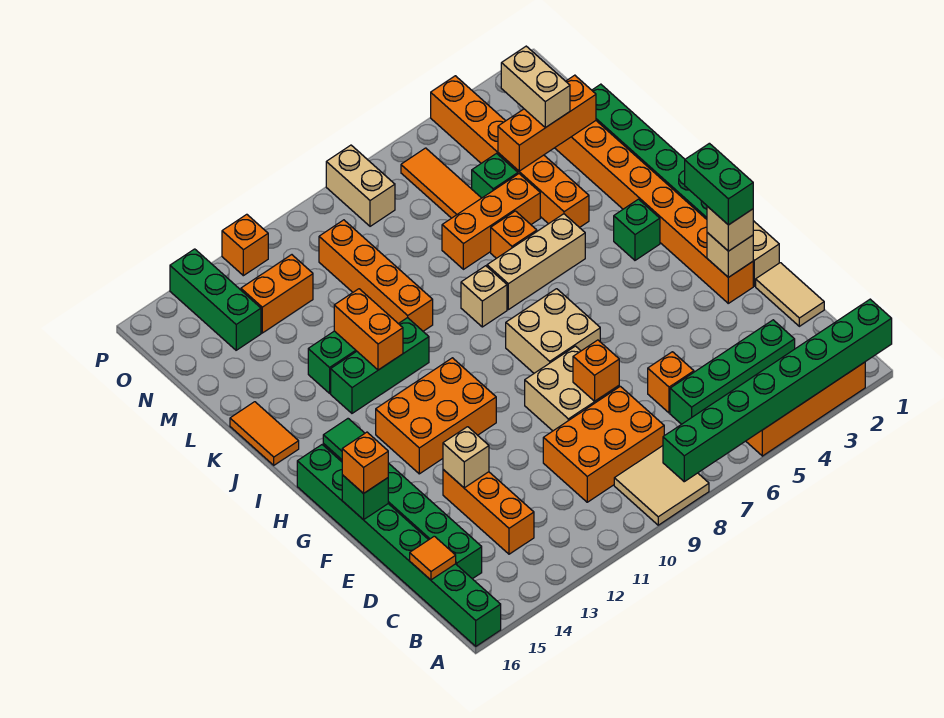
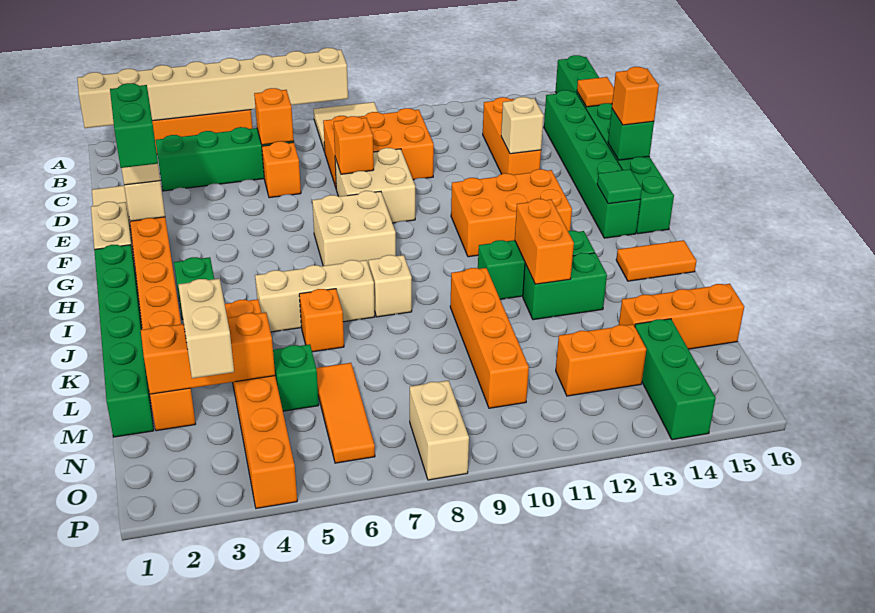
green 1x8 brick [663,299,892,482] -> tan 1x8 brick [77,48,348,128]
orange 1x2 tile [230,402,299,465] -> orange 1x2 tile turned to [616,240,696,281]
orange 1x3 brick [442,174,540,269] -> orange 1x3 brick moved to [619,284,744,349]
orange 1x1 brick [222,214,268,276] -> orange 1x1 brick moved to [254,88,294,145]

